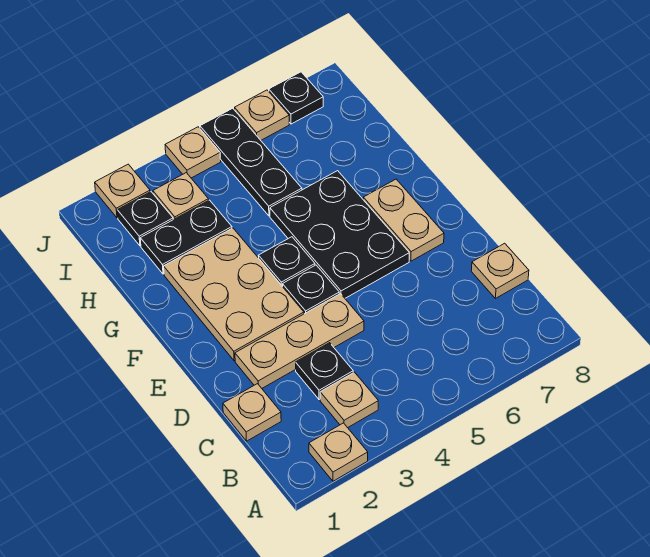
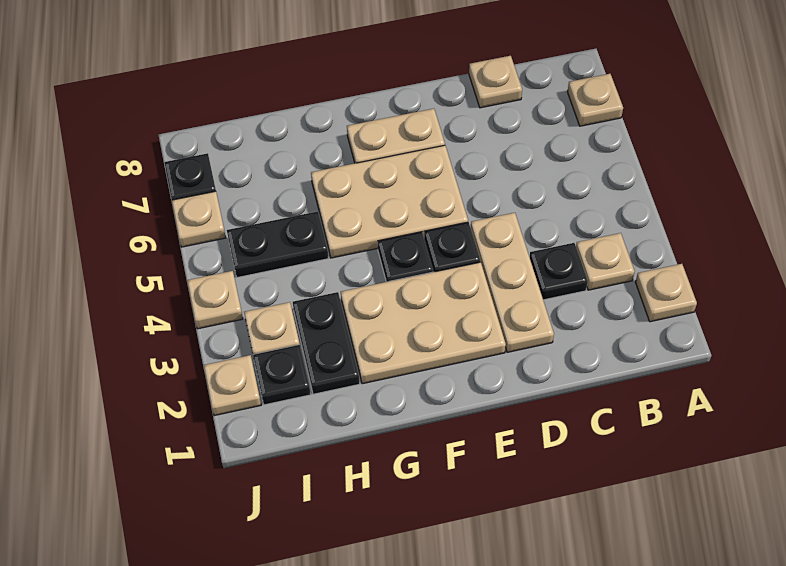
tan 1x1 plate [223,384,281,441] -> tan 1x1 plate moved to [568,74,623,126]
black 2x3 plate [270,171,409,298] -> tan 2x3 plate [311,145,468,258]
black 1x3 plate [200,108,302,216] -> black 1x2 plate [227,211,328,278]

